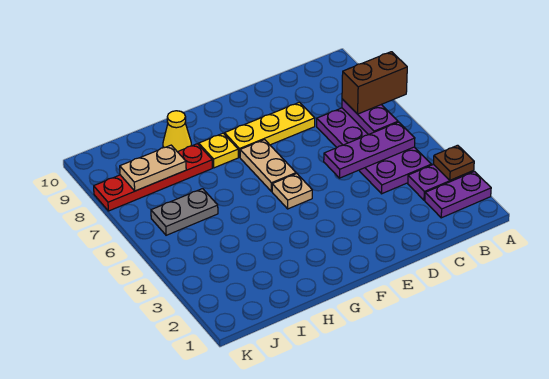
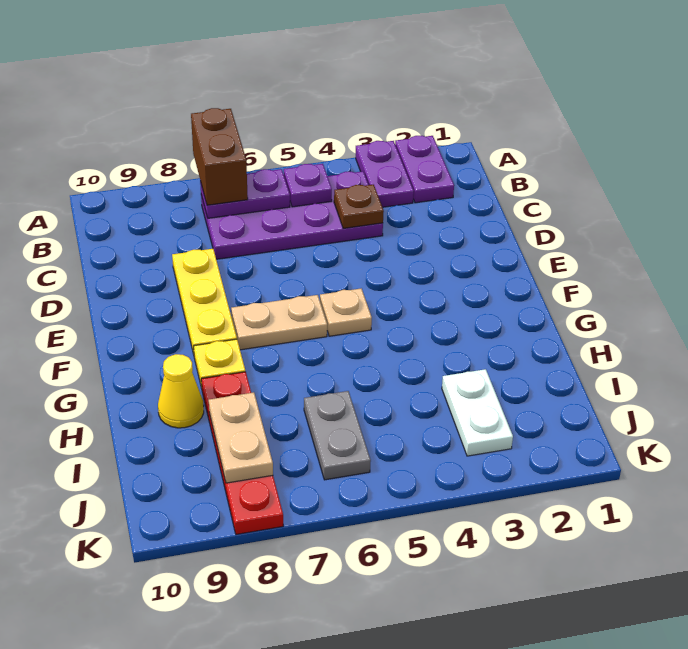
brown 1x1 plate [433,145,474,180] -> brown 1x1 plate moved to [334,185,384,228]
purple 1x3 plate [324,122,415,178] -> purple 1x1 plate [284,164,332,207]
none -> white 1x2 plate [442,369,513,456]

